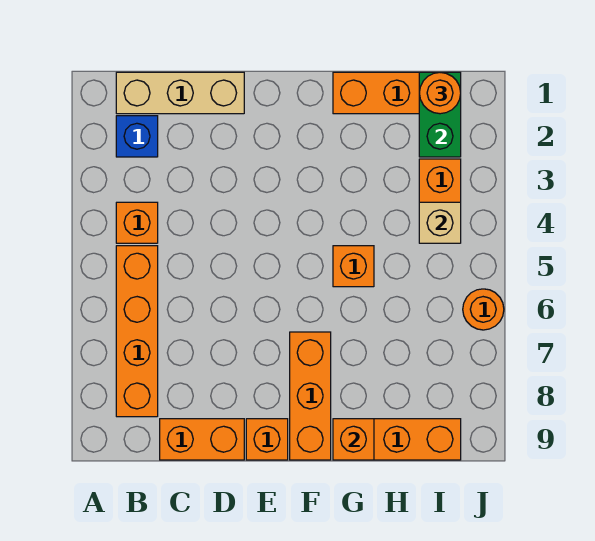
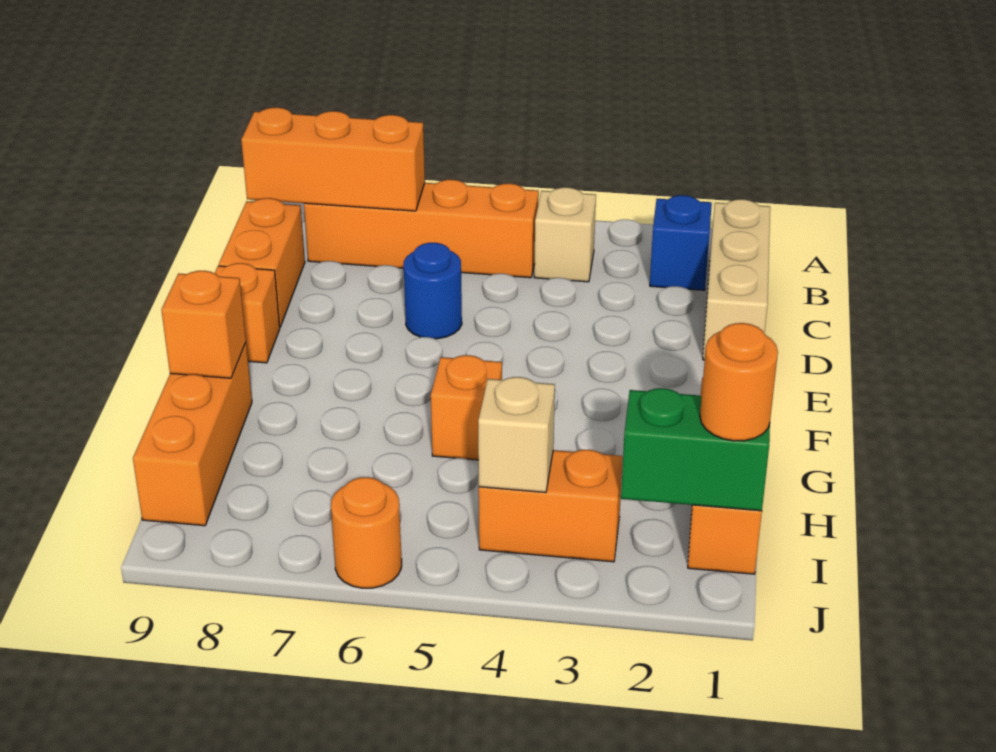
orange 1x1 brick [116,202,158,243] -> tan 1x1 brick [534,187,596,282]
none -> blue 1x1 round brick [404,243,462,339]
orange 1x3 brick [290,332,331,460] -> orange 1x3 brick moved to [241,107,425,211]

